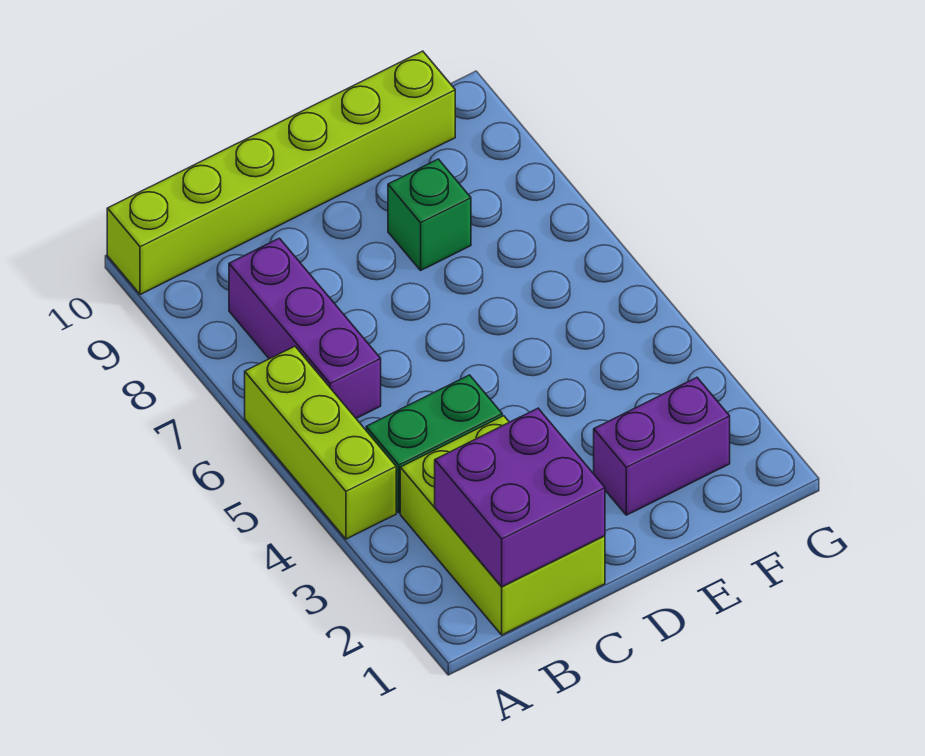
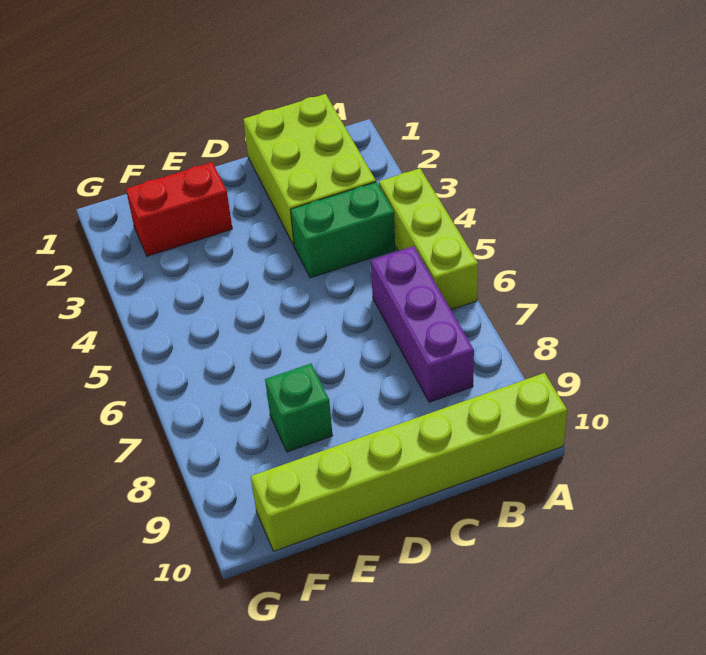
purple 2x2 brick [435,408,605,587] -> none
purple 1x2 brick [594,378,730,515] -> red 1x2 brick [126,162,232,256]

